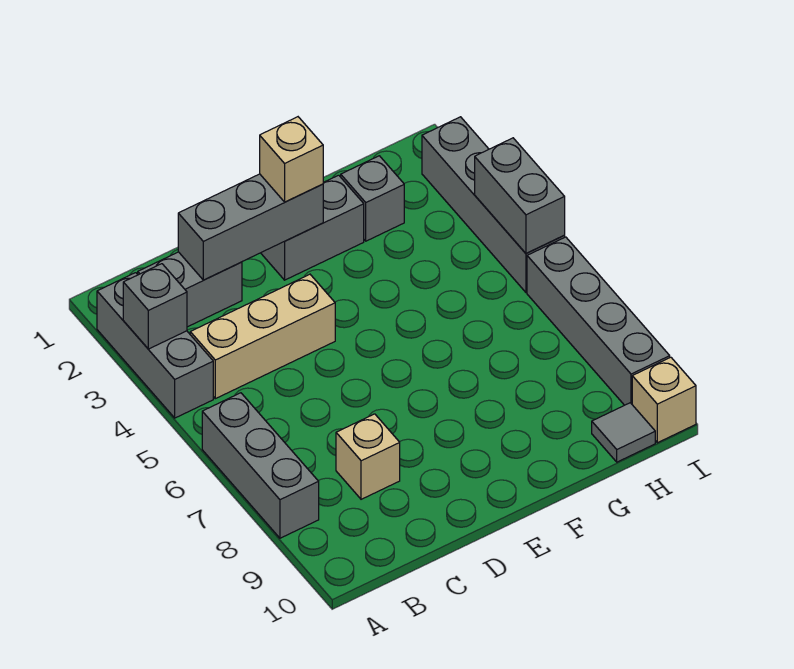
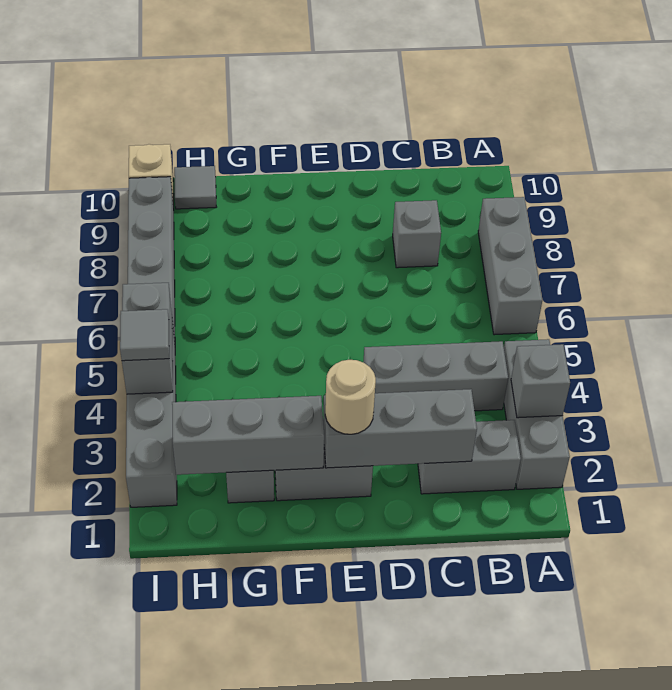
tan 1x3 brick [190,274,335,399] -> grey 1x3 brick [363,341,508,411]
tan 1x1 brick [336,414,400,499] -> grey 1x1 brick [393,200,441,268]
tan 1x1 brick [260,117,323,202] -> tan 1x1 round brick [325,360,376,434]
none -> grey 1x3 brick [172,396,324,475]
none -> grey 1x1 tile [120,309,169,361]

